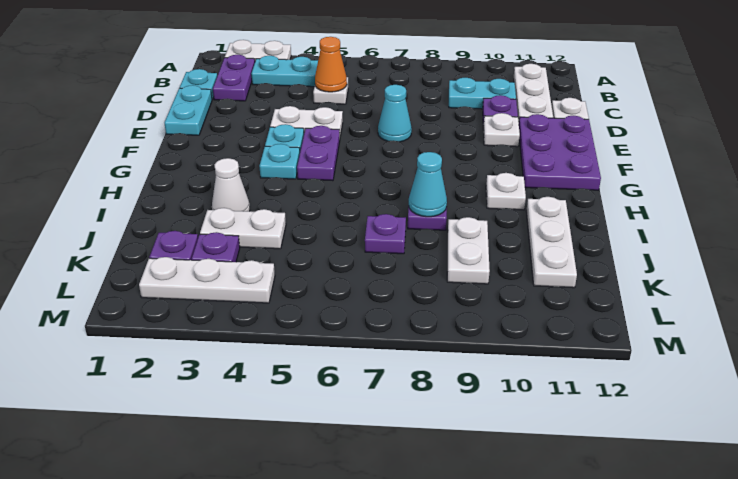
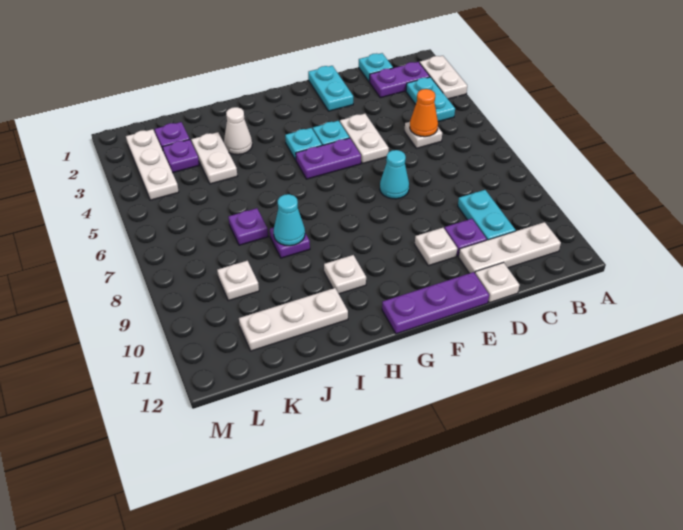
cyan 1x2 plate [165,85,212,135] -> cyan 1x2 plate turned to [308,66,353,111]
purple 2x3 plate [519,114,601,190] -> purple 1x3 plate [382,272,489,334]
white 1x2 plate [447,217,490,284] -> white 1x1 plate [217,261,259,301]

